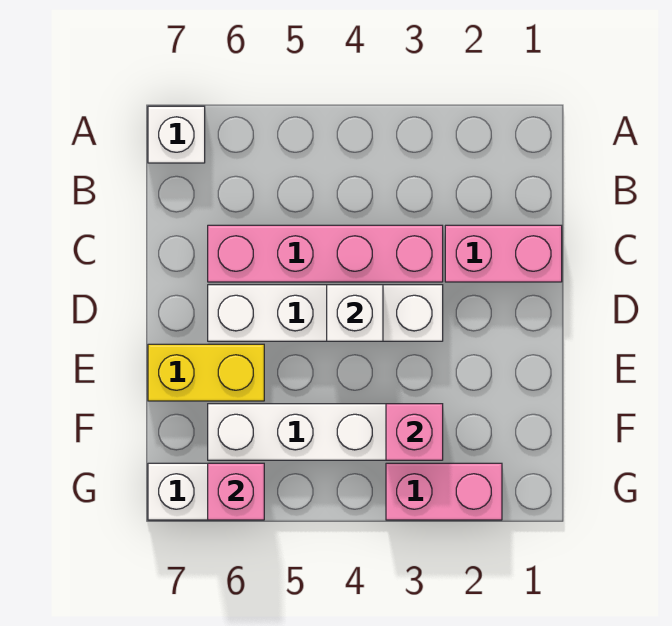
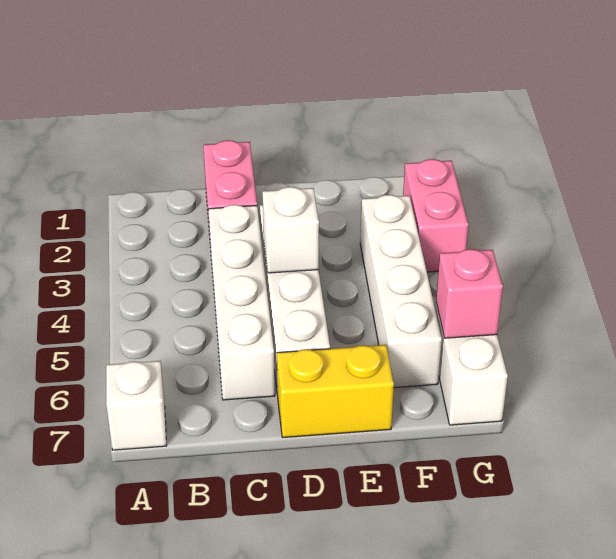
pink 1x4 brick [208,225,443,282] -> white 1x4 brick [208,205,275,400]
yellow 1x2 brick [148,344,264,401] -> yellow 1x2 brick turned to [277,345,394,438]
pink 1x1 brick [386,404,443,460] -> none

